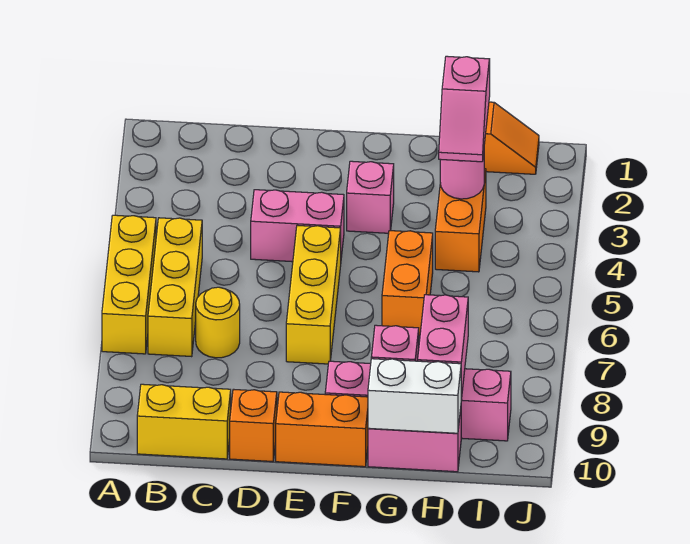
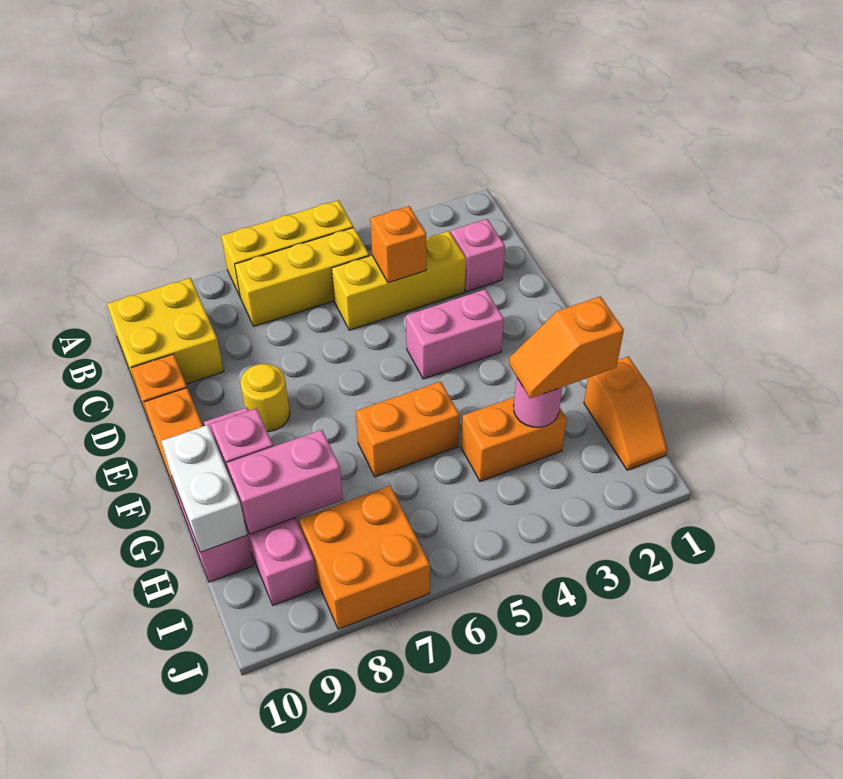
yellow 1x2 brick [137,384,231,459] -> yellow 2x2 brick [107,278,224,394]
none -> orange 1x1 brick [370,206,426,283]
yellow 1x1 round brick [196,287,240,358] -> yellow 1x1 round brick moved to [240,364,290,432]
pink 1x2 brick [251,190,344,262] -> pink 1x2 brick turned to [406,289,504,379]
yellow 1x3 brick [286,225,341,364] -> yellow 1x3 brick moved to [332,231,466,330]
pink 1x1 brick [347,161,394,233] -> pink 1x1 brick moved to [451,219,505,292]
pink 1x2 slope [439,56,490,162] -> orange 1x2 slope [509,296,624,398]
none -> orange 2x2 brick [299,485,430,629]

